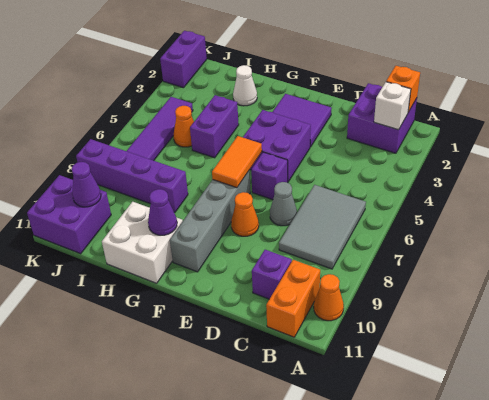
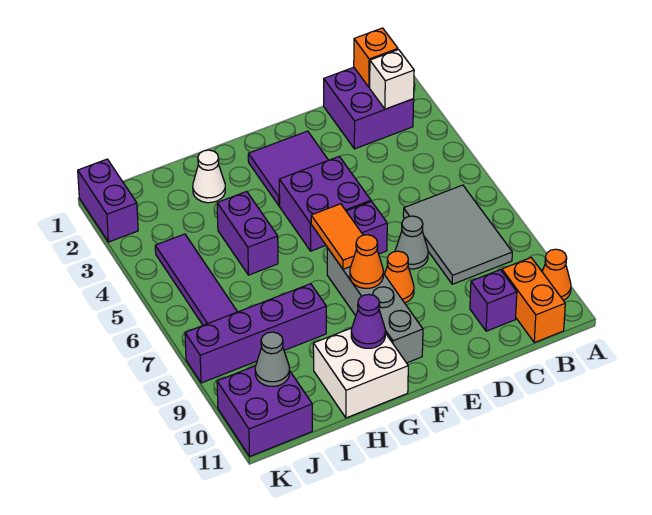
orange 1x1 cone [173,106,194,147] -> orange 1x1 cone moved to [350,235,383,288]
purple 1x1 cone [72,162,101,207] -> grey 1x1 cone [255,332,289,386]

